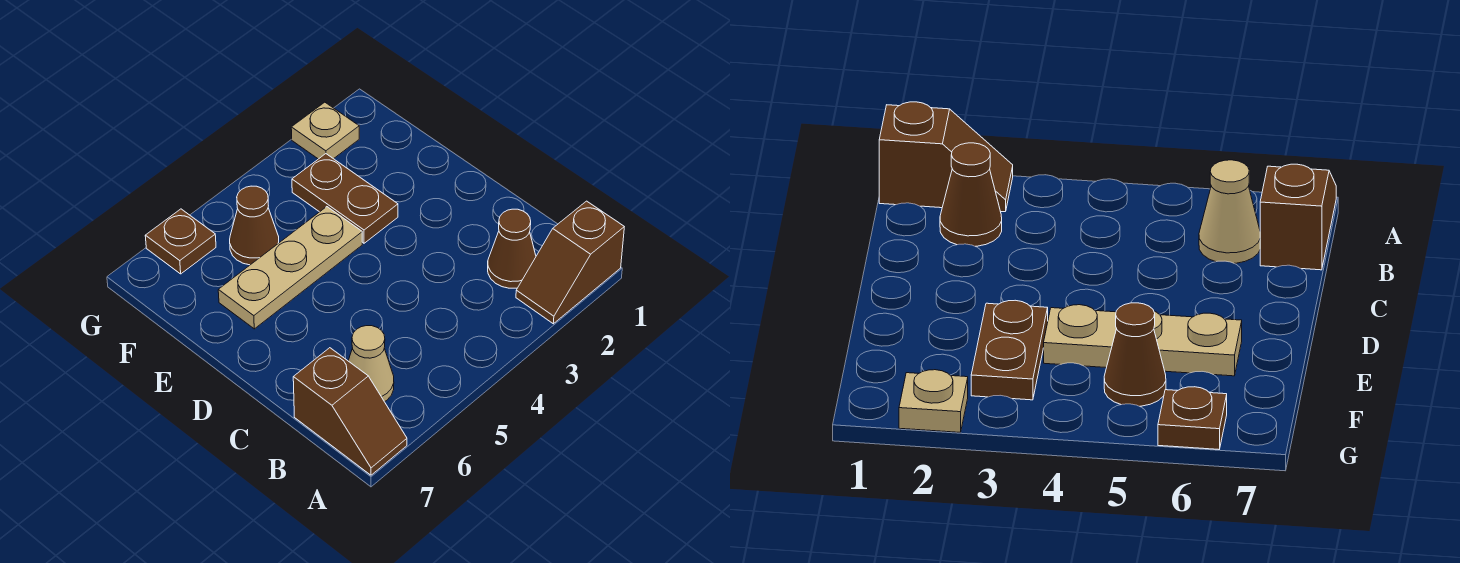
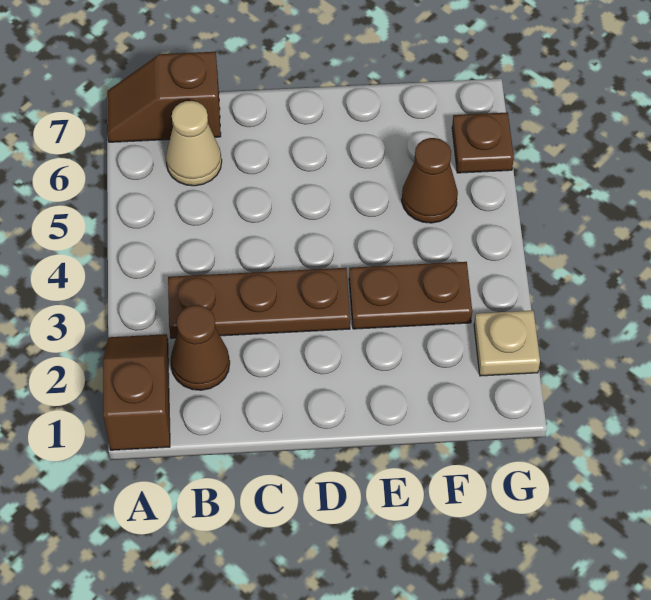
none -> brown 1x3 plate [168,268,350,338]
tan 1x3 plate [218,207,362,329] -> none

